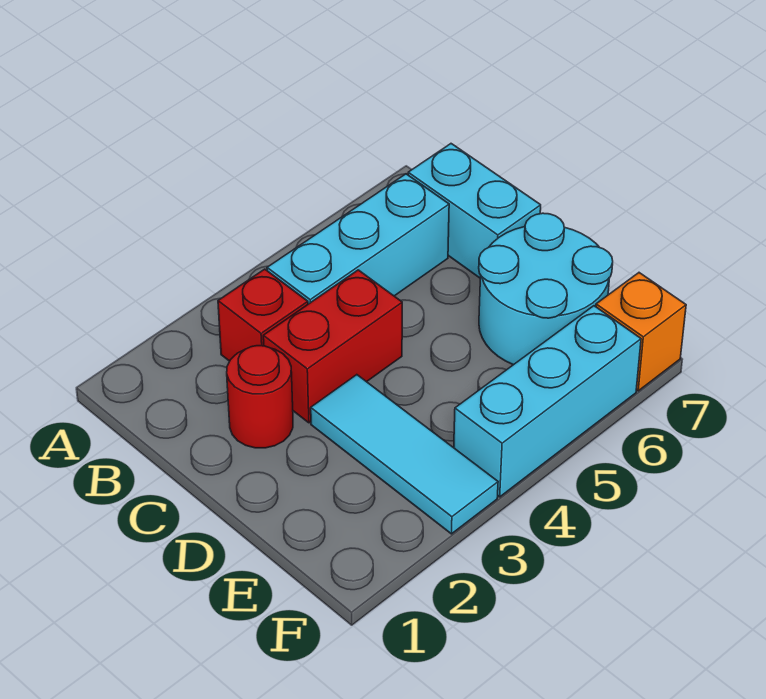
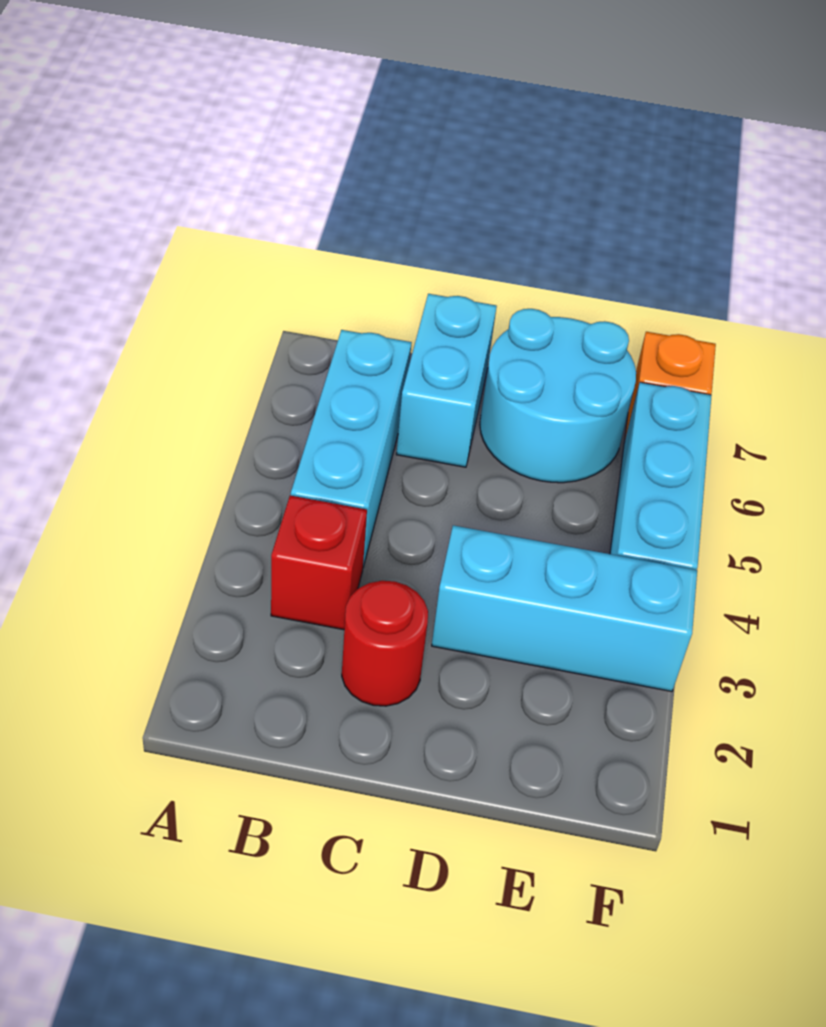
cyan 1x2 brick [408,144,541,278] -> cyan 1x2 brick turned to [396,294,497,467]
red 1x2 brick [263,270,402,423] -> none
cyan 1x3 tile [311,375,498,534] -> cyan 1x3 brick [432,525,697,691]

